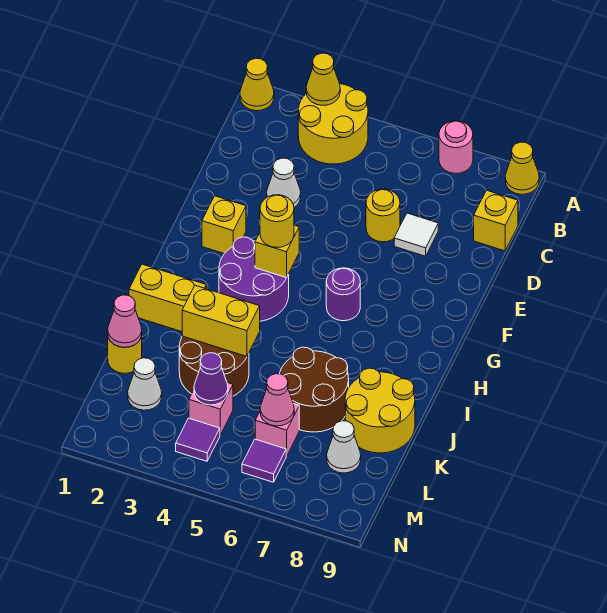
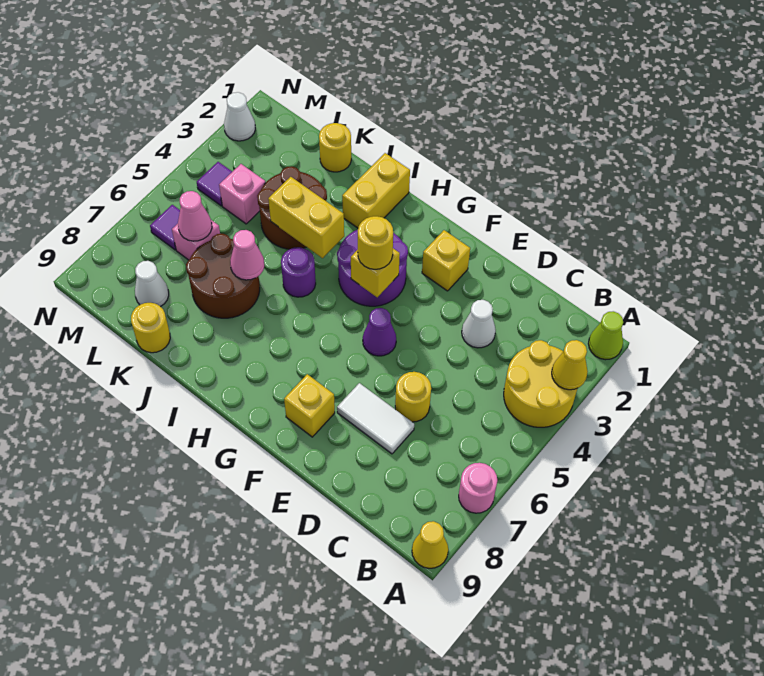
yellow 1x1 cone [240,58,274,111] -> lime 1x1 cone [588,311,623,360]
yellow 1x1 brick [474,190,518,251] -> yellow 1x1 brick moved to [284,374,335,437]
white 1x1 tile [394,213,438,256] -> white 1x2 tile [337,383,414,454]
purple 1x1 round brick [326,268,360,321] -> purple 1x1 round brick moved to [281,247,316,297]
yellow 1x2 brick [182,285,260,356] -> yellow 1x2 brick turned to [268,177,344,258]
yellow 2x2 round brick [345,368,415,453] -> yellow 1x1 round brick [131,303,170,353]
pink 1x1 cone [108,295,142,347] -> pink 1x1 cone moved to [230,230,264,280]
white 1x1 cone [128,358,162,410] -> white 1x1 cone moved to [224,92,255,141]
purple 1x1 cone [194,353,228,405] -> purple 1x1 cone moved to [363,308,396,356]

